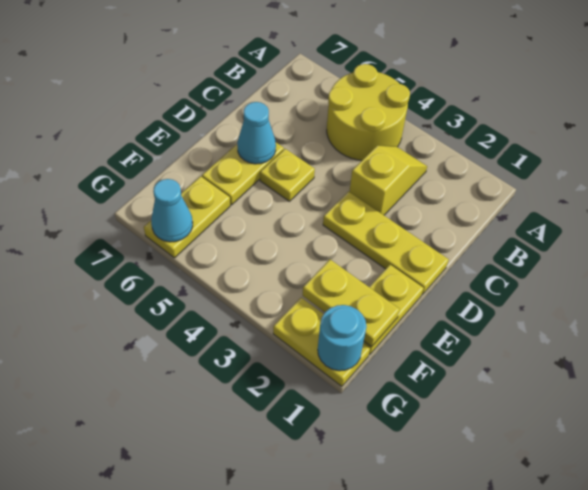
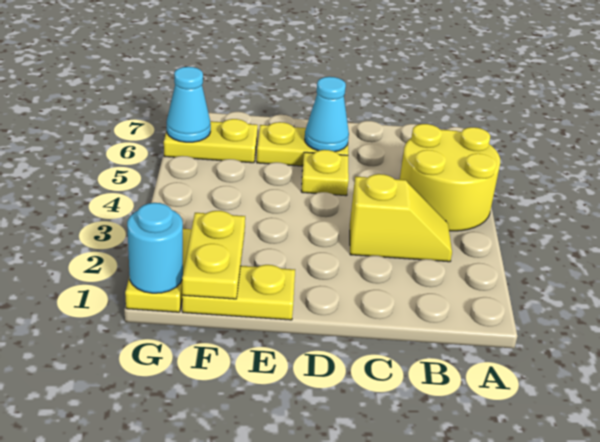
yellow 1x3 plate [323,192,449,295] -> none

